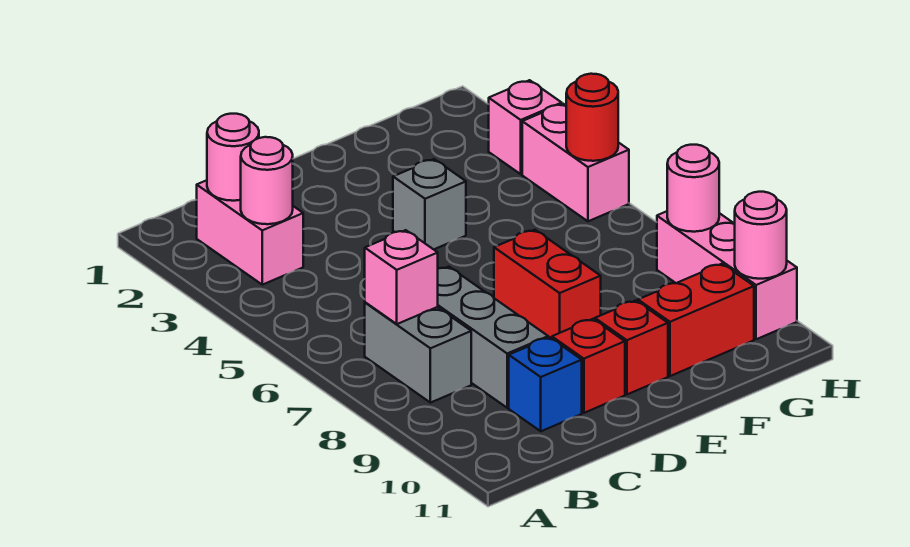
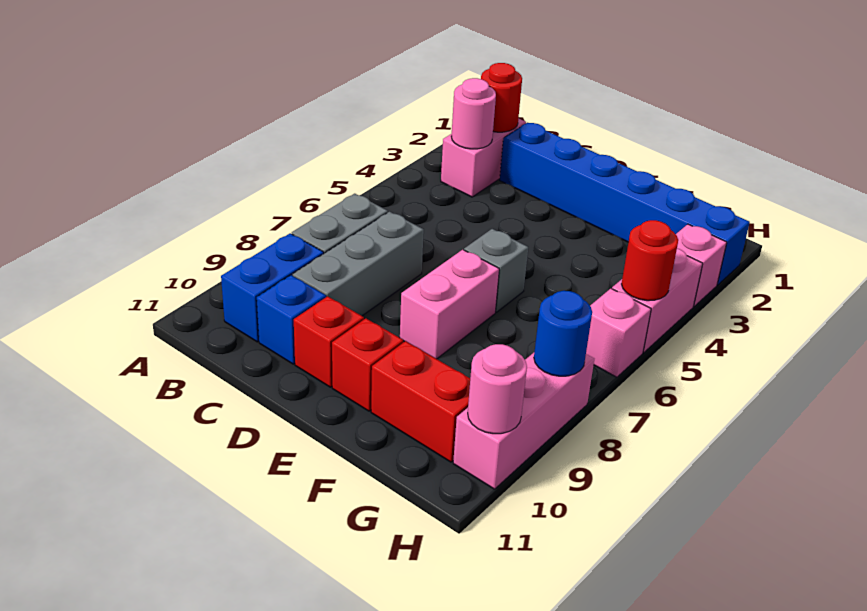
pink 1x1 round brick [207,114,259,201] -> red 1x1 round brick [481,63,522,132]
pink 1x1 brick [365,230,438,324] -> pink 1x1 brick moved to [586,289,651,377]
none -> blue 1x2 brick [221,233,324,342]
none -> blue 1x6 brick [500,123,750,285]
grey 1x1 brick [393,159,466,249] -> grey 1x1 brick moved to [464,229,528,312]
red 1x2 brick [494,230,601,338] -> pink 1x2 brick [400,250,499,359]
pink 1x1 round brick [667,145,719,232] -> blue 1x1 round brick [534,291,592,376]

